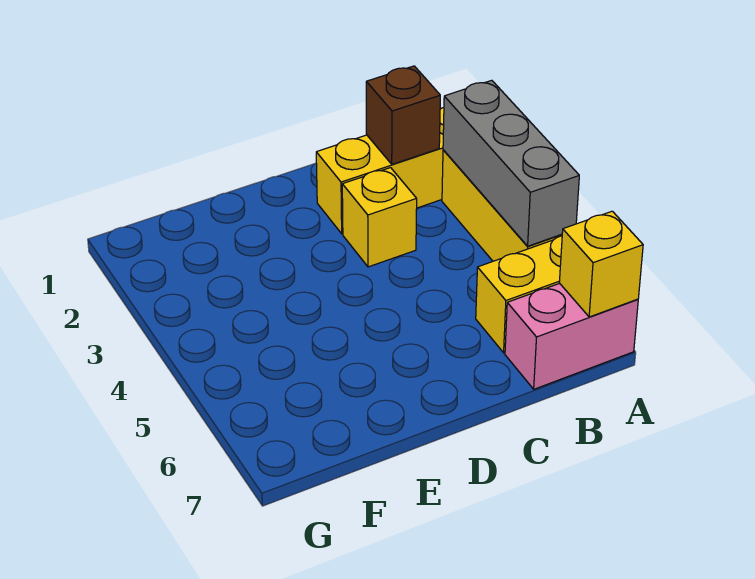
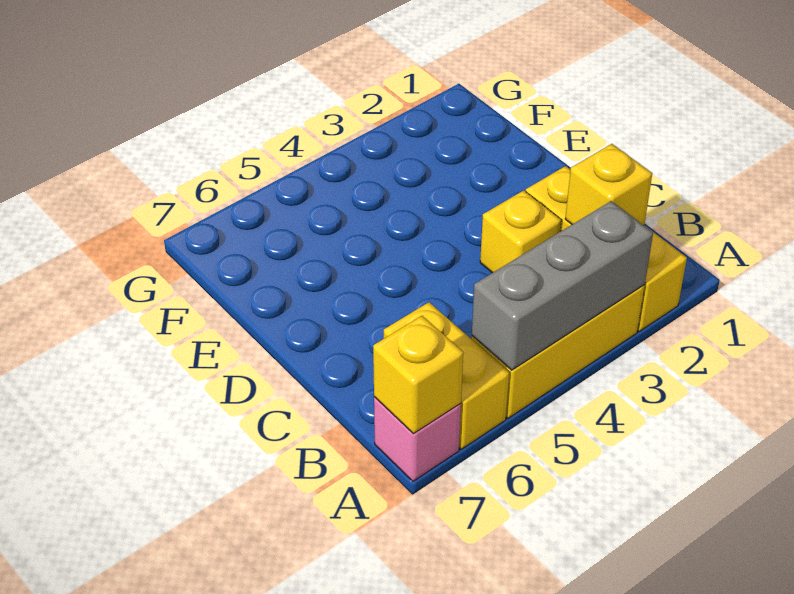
pink 1x2 brick [505,283,638,389] -> pink 1x1 brick [374,397,461,481]
brown 1x1 brick [366,66,440,164] -> yellow 1x1 brick [565,144,652,225]

